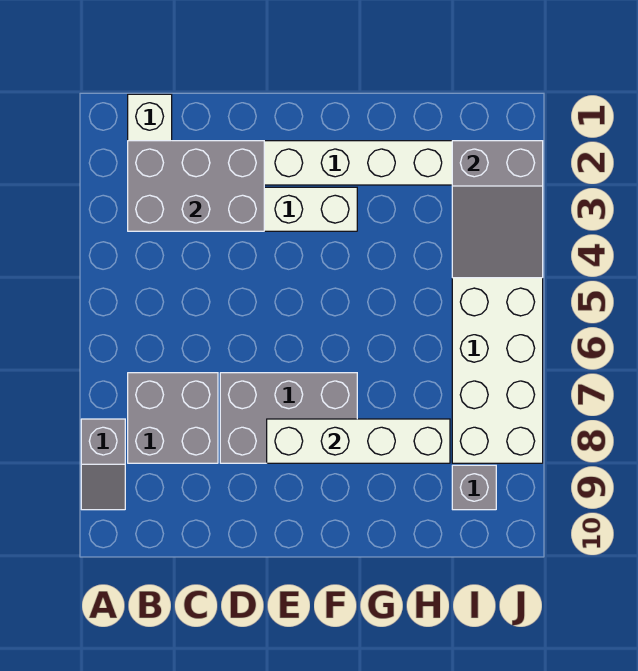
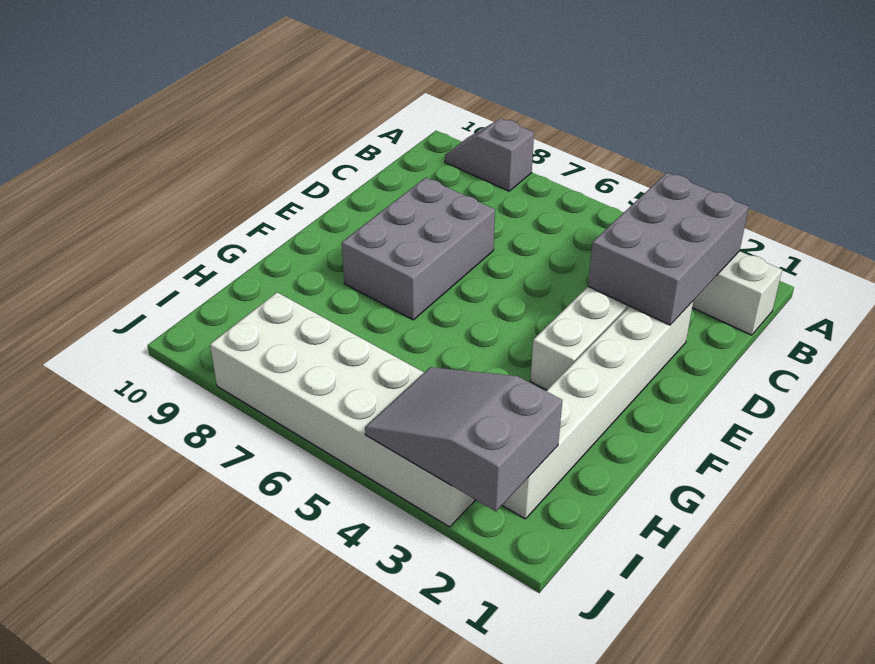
grey 2x2 brick [128,373,218,463] -> none
white 1x4 brick [267,419,450,463] -> none
grey 1x1 brick [452,465,496,510] -> none

